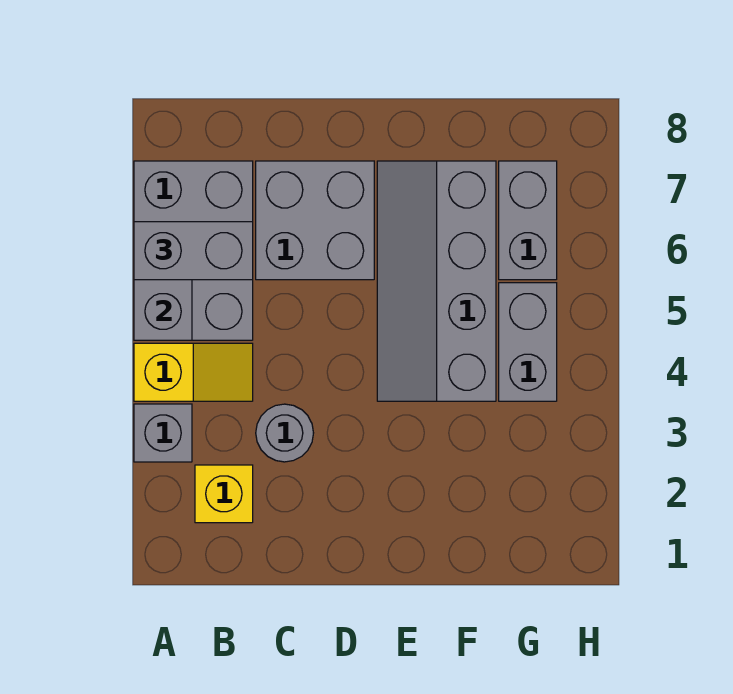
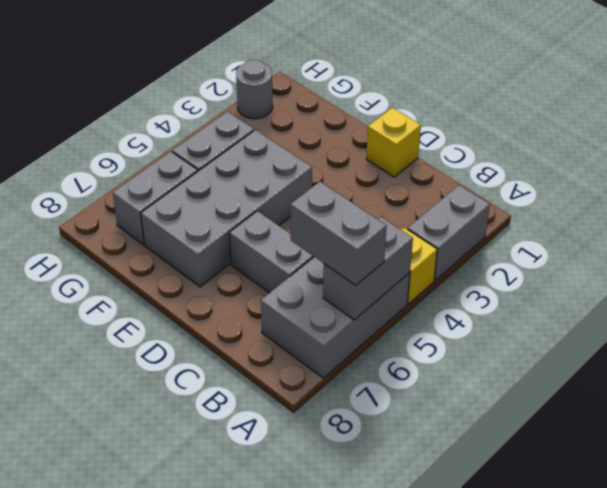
grey 1x1 brick [134,404,192,462] -> grey 1x2 brick [408,185,490,281]
yellow 1x1 brick [195,465,253,523] -> yellow 1x1 brick moved to [366,108,421,177]
grey 1x1 round brick [256,404,313,462] -> grey 1x1 round brick moved to [236,60,273,119]
grey 2x2 brick [256,161,374,280] -> grey 1x2 brick [229,211,314,293]
grey 2x4 slope [377,161,496,401] -> grey 2x4 brick [141,130,312,287]

